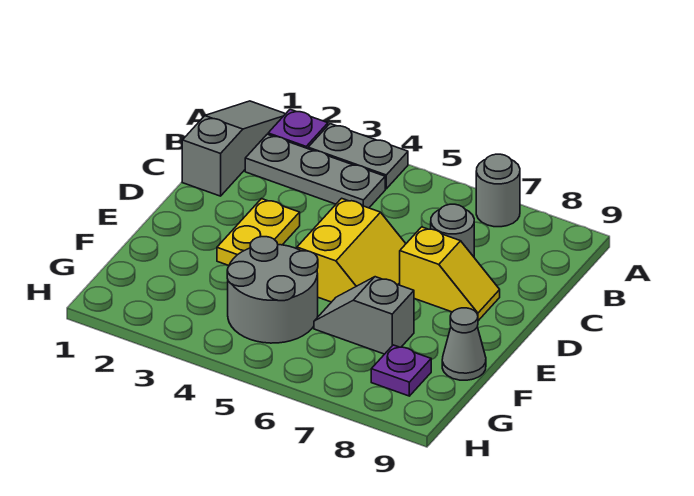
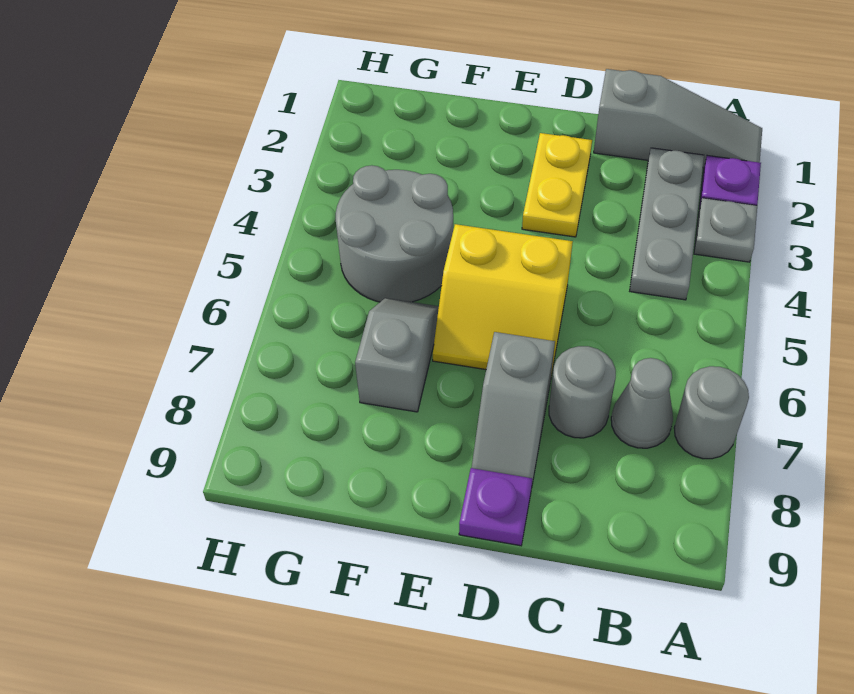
grey 1x2 plate [308,124,408,189] -> grey 1x1 plate [694,198,757,262]
yellow 1x2 plate [217,199,300,265] -> yellow 1x2 plate turned to [522,133,592,237]
yellow 1x2 slope [400,227,500,321] -> grey 1x2 slope [472,332,555,484]
grey 1x1 cone [442,308,486,380] -> grey 1x1 cone moved to [611,358,673,448]
purple 1x1 plate [371,345,431,396] -> purple 1x1 plate moved to [459,468,532,546]

